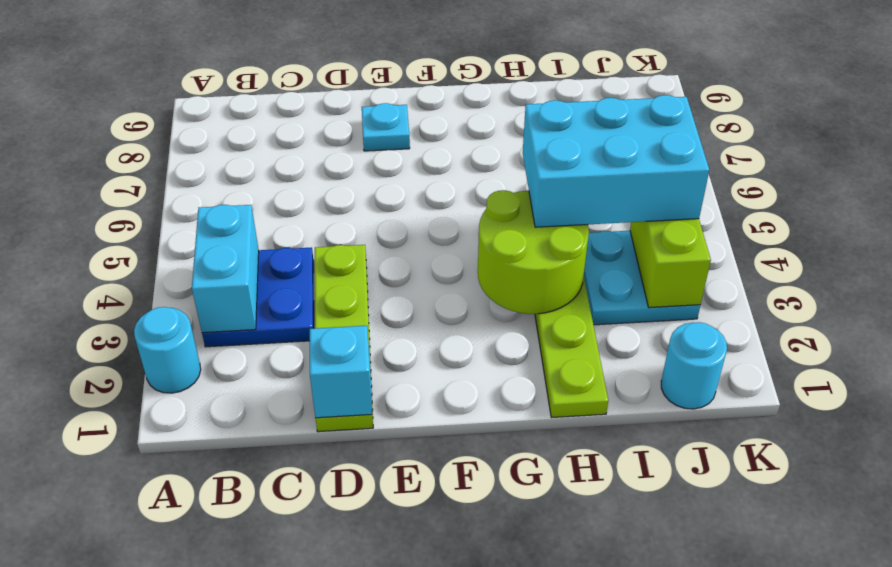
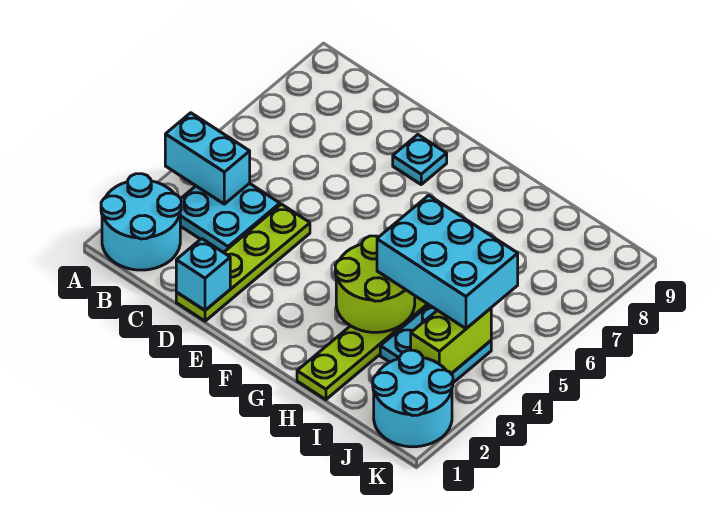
cyan 1x1 round brick [134,307,201,393] -> cyan 2x2 round brick [101,174,181,270]
blue 2x2 plate [202,247,314,347] -> cyan 2x2 plate [180,183,280,253]
cyan 1x2 brick [192,205,259,333] -> cyan 1x2 brick turned to [165,113,250,204]
cyan 1x1 round brick [661,322,727,409] -> cyan 2x2 round brick [373,350,453,447]

